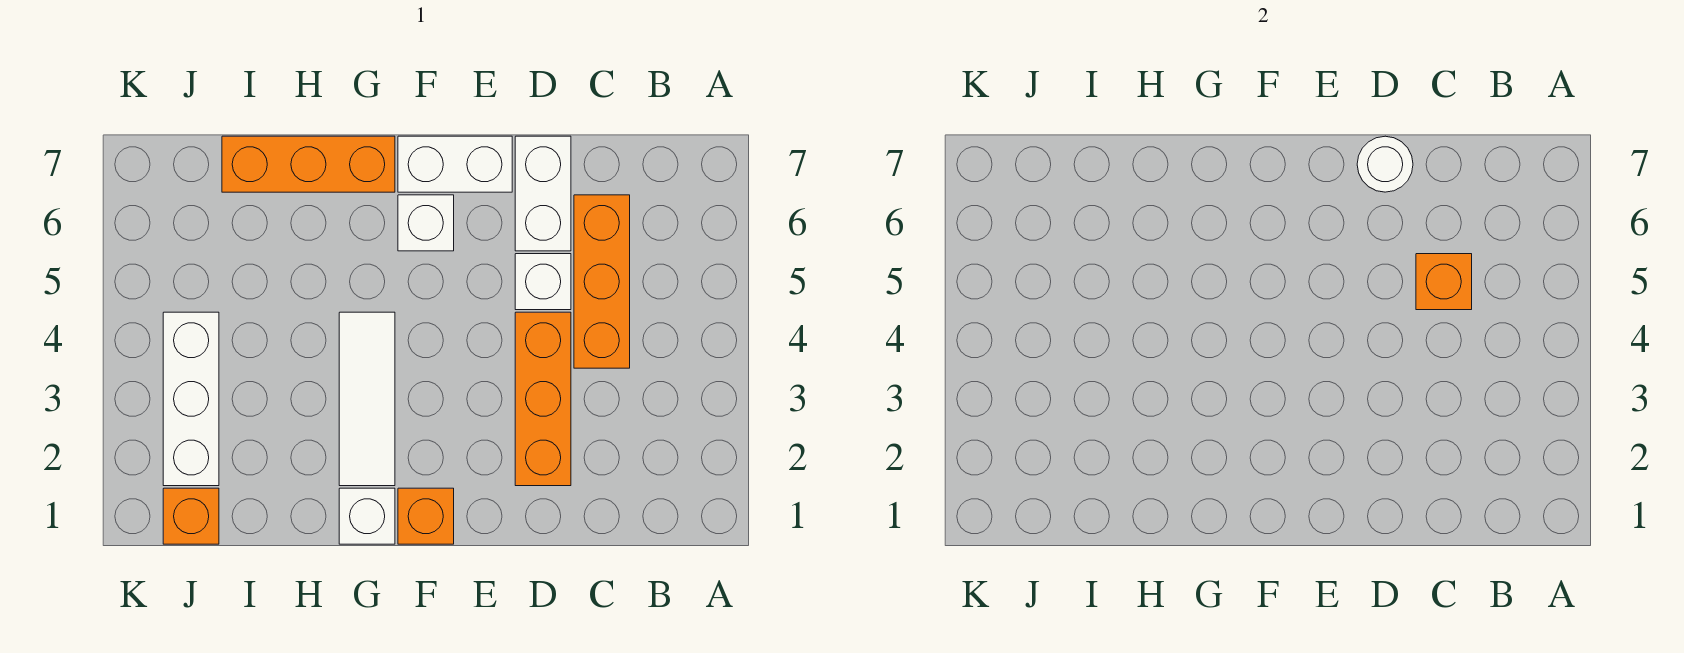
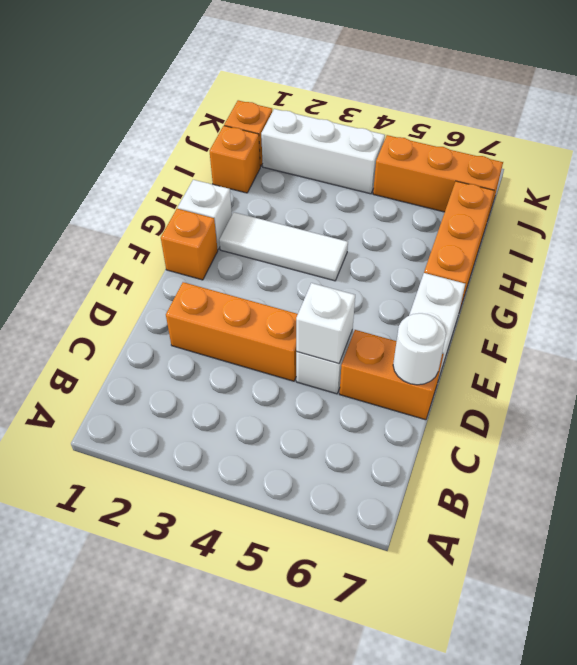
orange 1x3 brick [574,195,630,368] -> orange 1x3 brick moved to [373,135,503,217]
orange 1x1 brick [1416,254,1472,310] -> orange 1x1 brick moved to [210,126,260,193]
white 1x2 brick [515,136,571,251] -> orange 1x2 brick [340,330,444,420]
white 1x1 brick [398,195,454,251] -> white 1x1 brick moved to [296,283,355,364]

